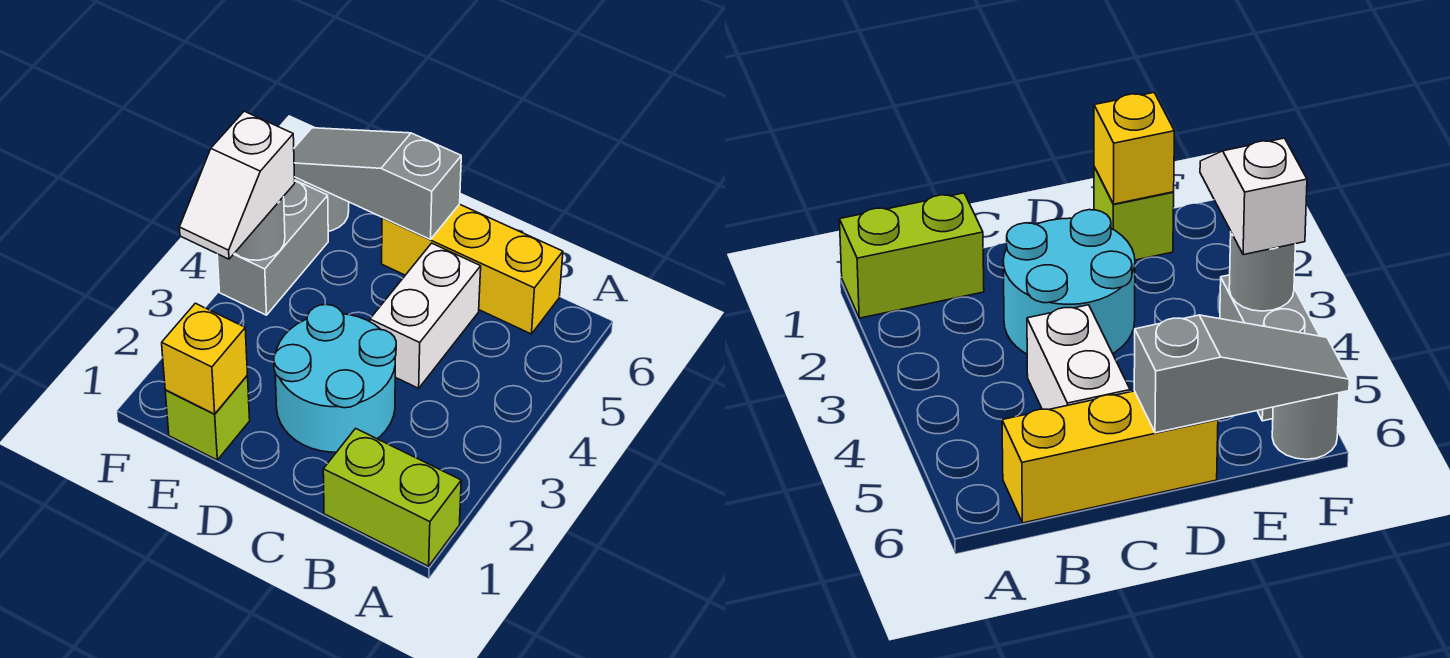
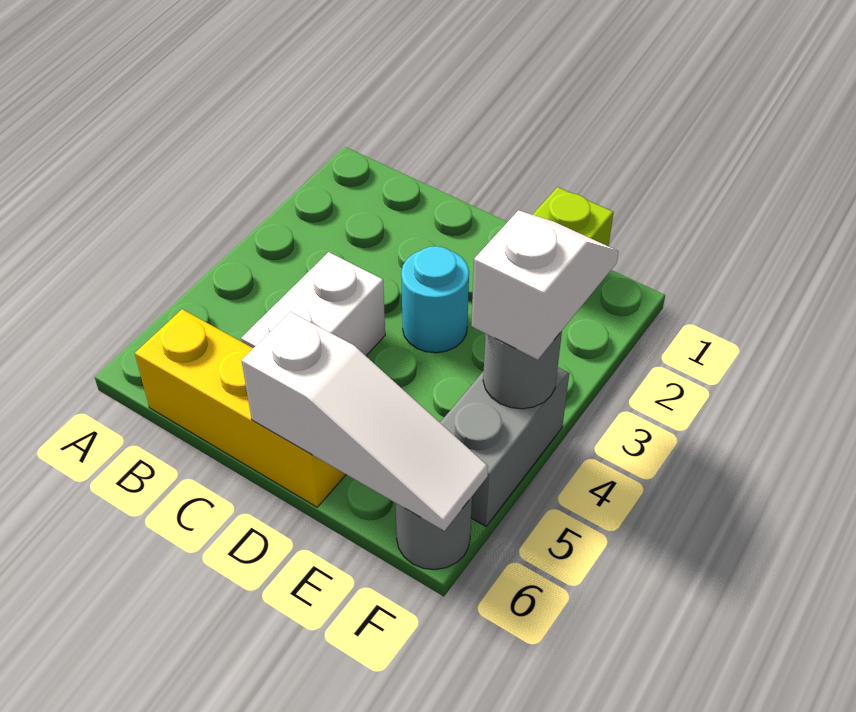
lime 1x2 brick [323,428,461,566] -> none
cyan 2x2 round brick [274,305,396,452] -> cyan 1x1 round brick [401,246,469,353]
grey 1x3 slope [294,128,461,239] -> white 1x3 slope [241,312,488,531]
yellow 1x1 brick [162,303,247,414] -> none

